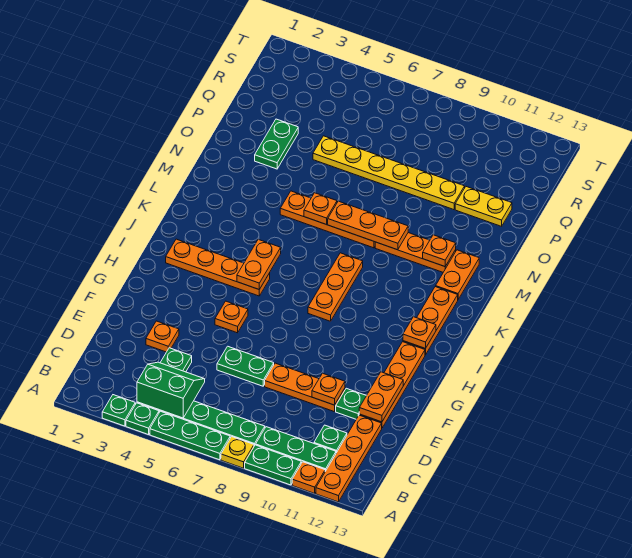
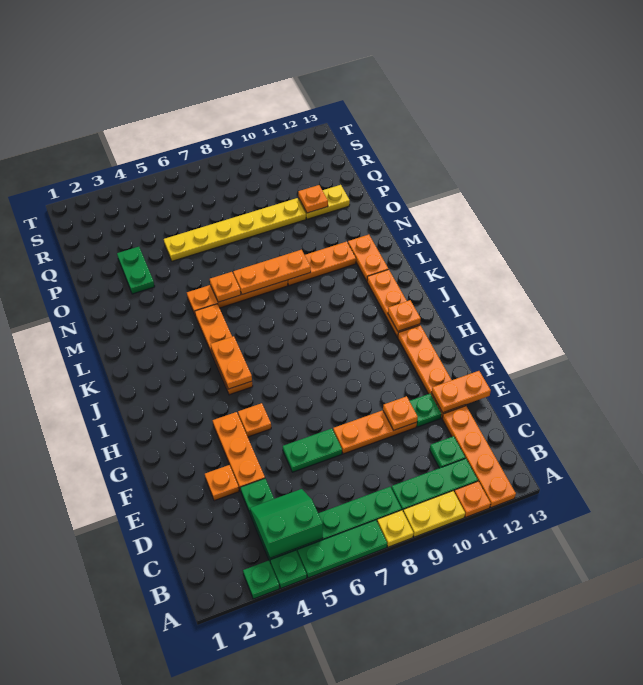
green 1x2 plate [245,445,301,485] -> yellow 1x2 plate [403,491,465,537]
orange 1x2 plate [359,372,403,422] -> orange 1x2 plate turned to [432,371,491,413]
orange 1x4 plate [166,239,270,296] -> orange 1x4 plate turned to [195,304,253,395]
orange 1x3 plate [308,253,363,321] -> orange 1x3 plate moved to [213,412,265,491]
orange 1x1 plate [423,235,456,267] -> orange 1x1 plate moved to [298,185,328,213]

